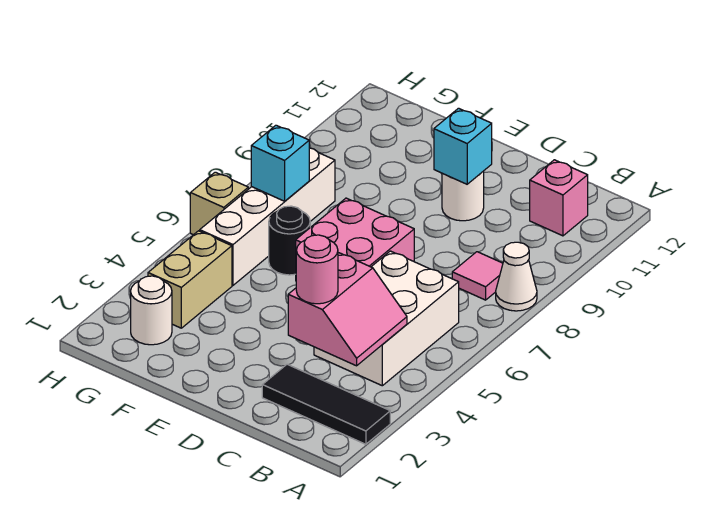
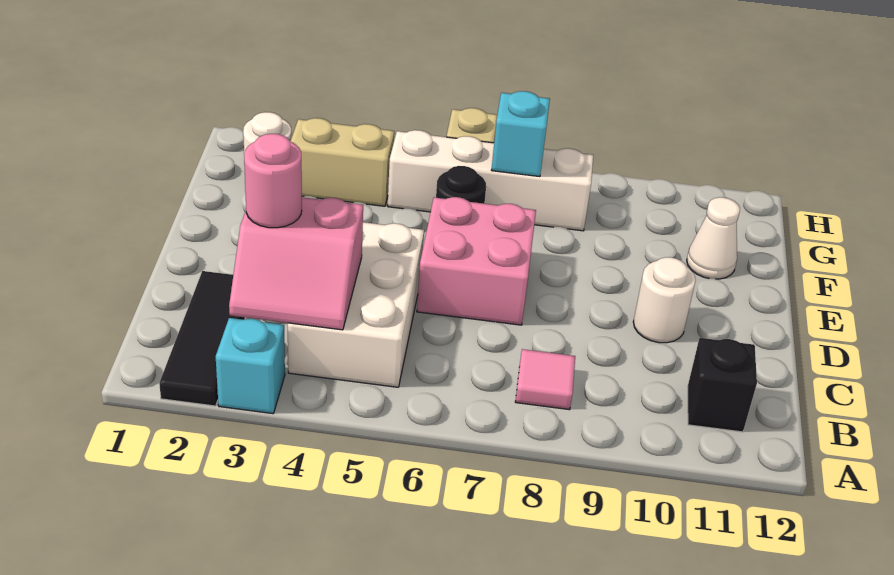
white 1x1 cone [496,242,537,311] -> white 1x1 cone moved to [687,197,740,279]
white 2x3 brick [314,251,459,386] -> white 2x3 brick turned to [288,222,424,387]
pink 1x1 brick [530,160,588,236] -> black 1x1 brick [688,338,757,432]
cyan 1x1 brick [434,108,492,184] -> cyan 1x1 brick moved to [216,318,285,414]

